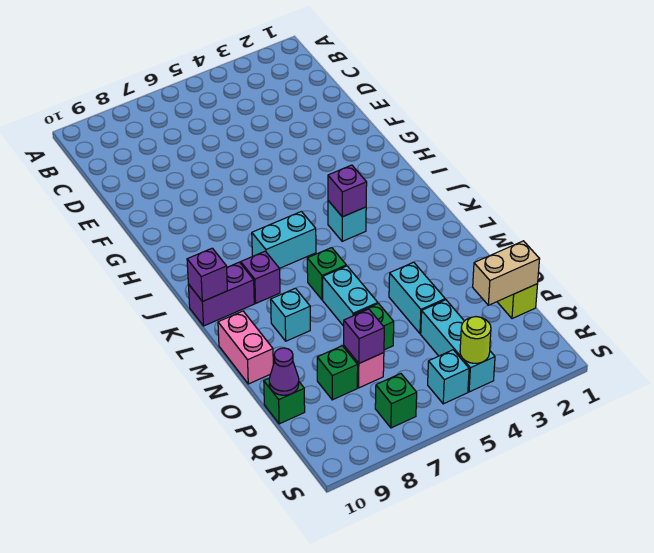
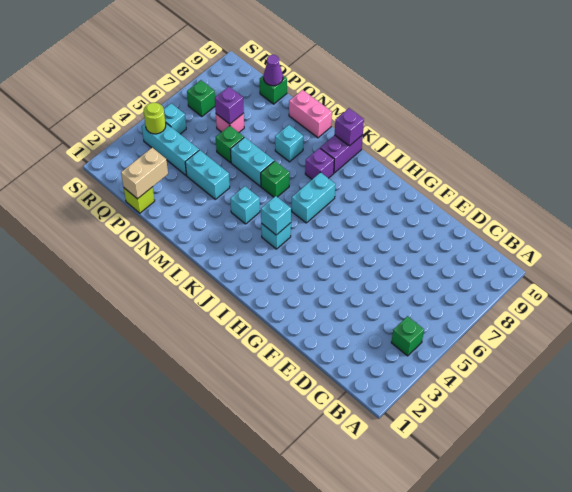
purple 1x1 brick [328,165,367,217] -> cyan 1x1 brick [261,196,291,235]
none -> cyan 1x1 brick [230,186,260,224]
green 1x1 brick [317,346,358,400] -> green 1x1 brick moved to [391,316,424,356]

